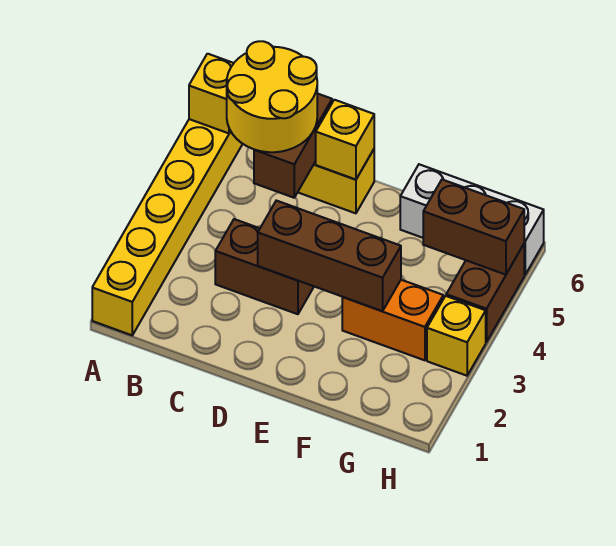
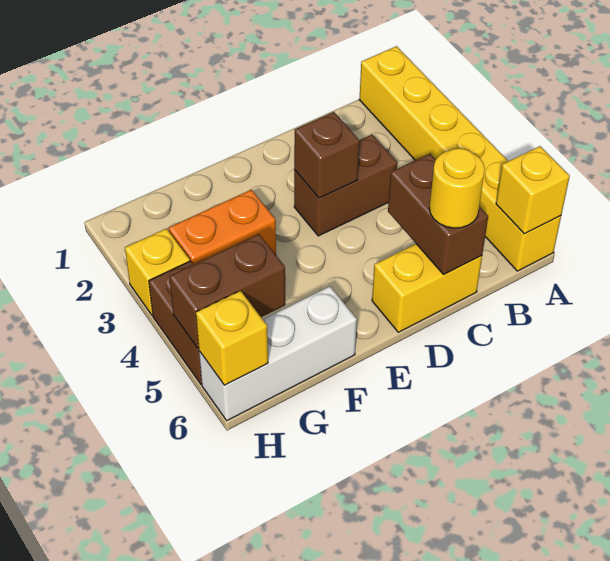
yellow 2x2 round brick [227,41,317,152] -> yellow 1x1 round brick [429,148,485,228]
brown 1x3 brick [258,201,401,311] -> brown 1x1 brick [294,112,360,198]
yellow 1x1 brick [316,100,374,180] -> yellow 1x1 brick moved to [196,291,268,385]

